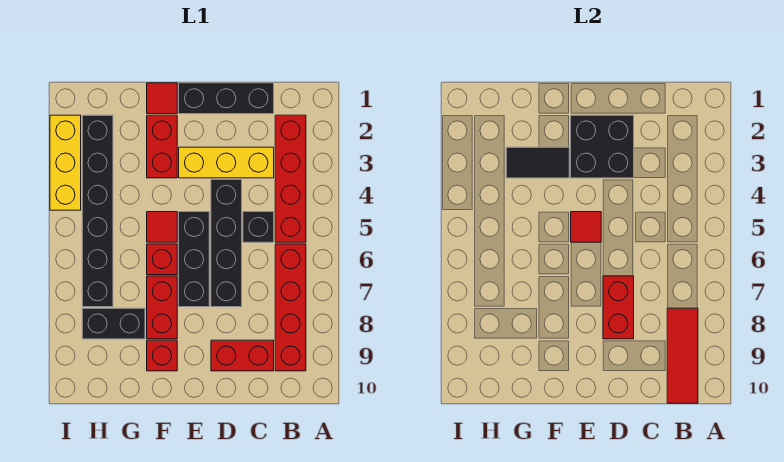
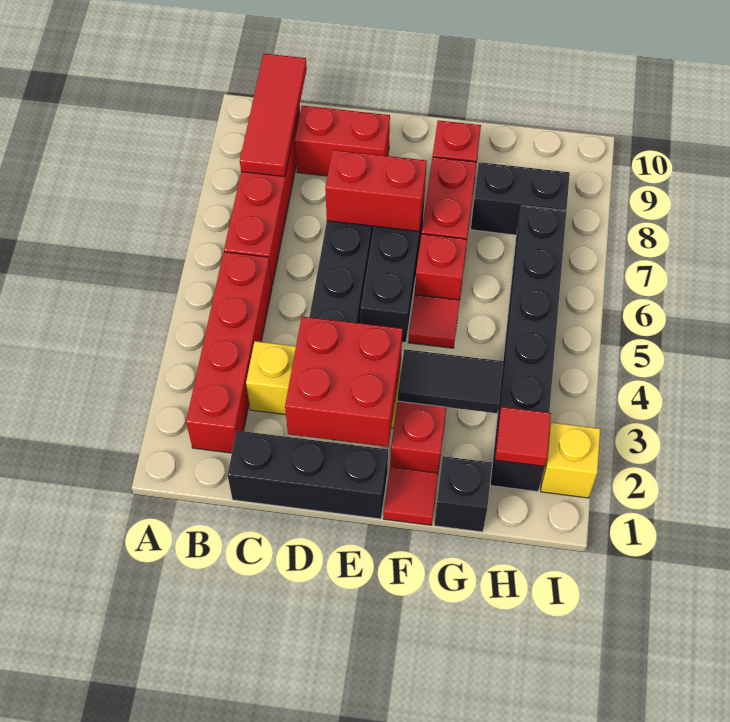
black 1x1 brick [243,212,274,242] -> black 1x1 brick moved to [434,456,492,532]
black 2x2 brick [571,115,634,178] -> red 2x2 brick [285,317,402,447]
red 1x2 brick [603,276,634,339] -> red 1x2 brick turned to [325,150,427,231]
red 1x1 tile [571,212,601,242] -> red 1x1 tile moved to [495,407,551,467]
yellow 1x3 brick [50,115,81,210] -> yellow 1x1 brick [541,423,600,498]

